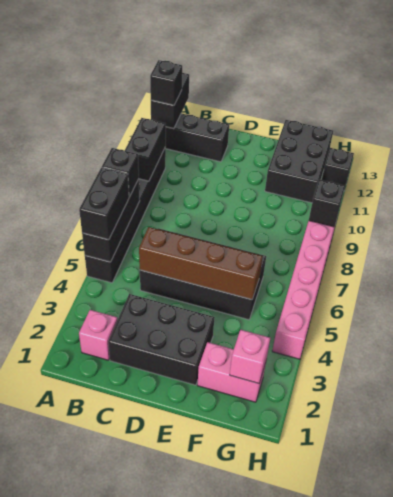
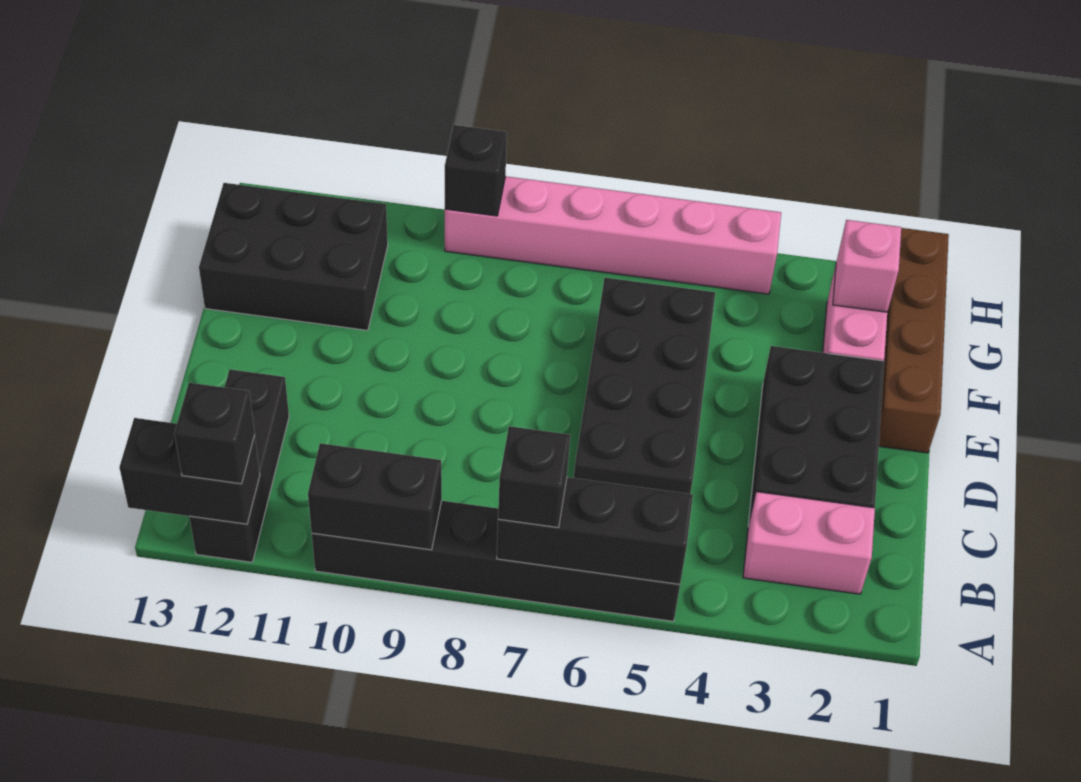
black 1x2 brick [79,168,129,240] -> none
pink 1x1 brick [79,310,117,360] -> pink 1x2 brick [743,492,875,594]
brown 1x4 brick [139,227,263,299] -> brown 1x4 brick moved to [879,228,949,453]
black 1x1 brick [322,148,354,190] -> none

